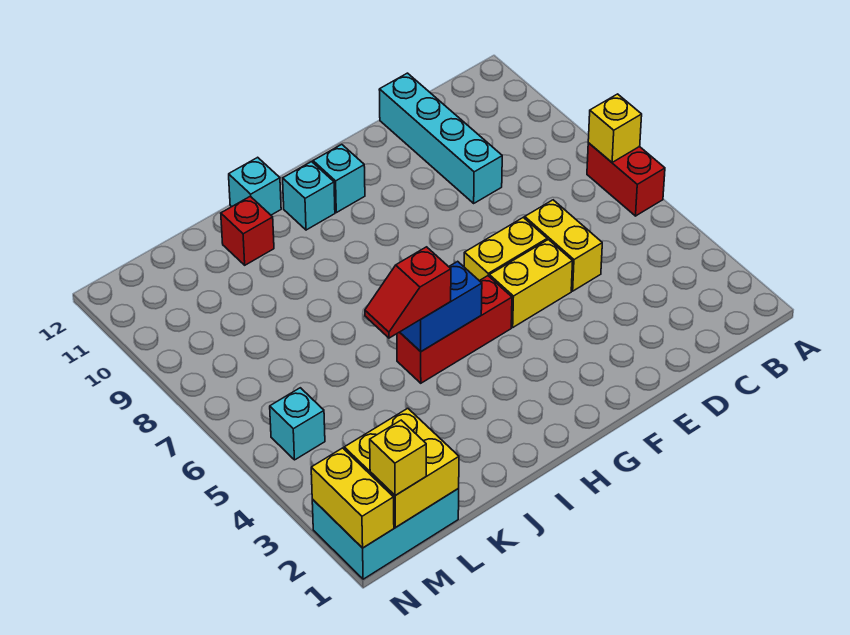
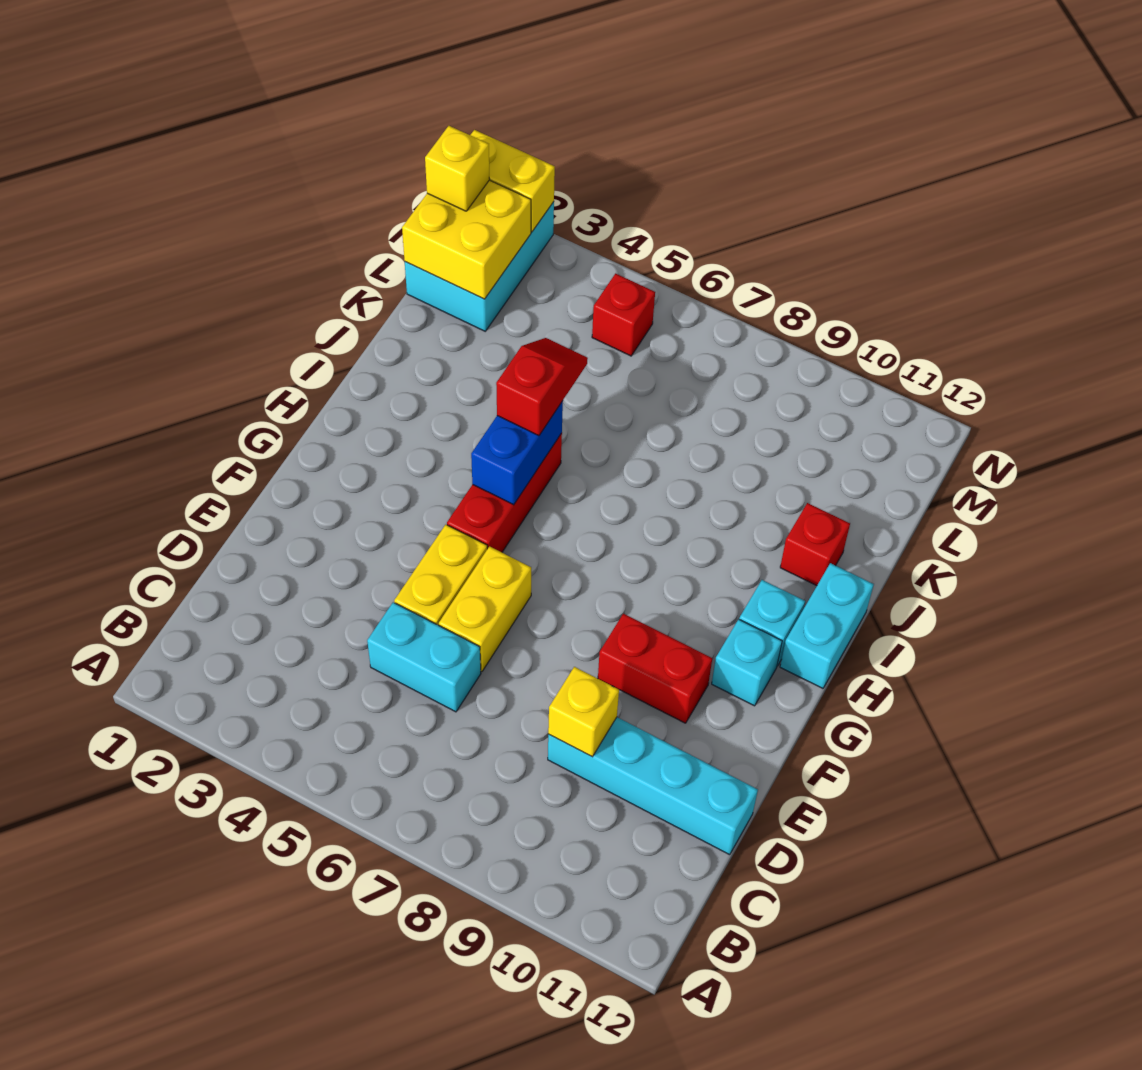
red 1x2 brick [587,143,665,216] -> red 1x2 brick moved to [598,614,712,723]
yellow 1x1 brick [588,94,642,162] -> yellow 1x1 brick moved to [548,667,619,757]
yellow 1x2 brick [525,200,602,291] -> cyan 1x2 brick [367,602,481,712]
cyan 1x1 brick [229,157,281,215] -> cyan 1x2 brick [780,563,874,688]
cyan 1x1 brick [270,388,325,460] -> red 1x1 brick [592,274,655,356]

